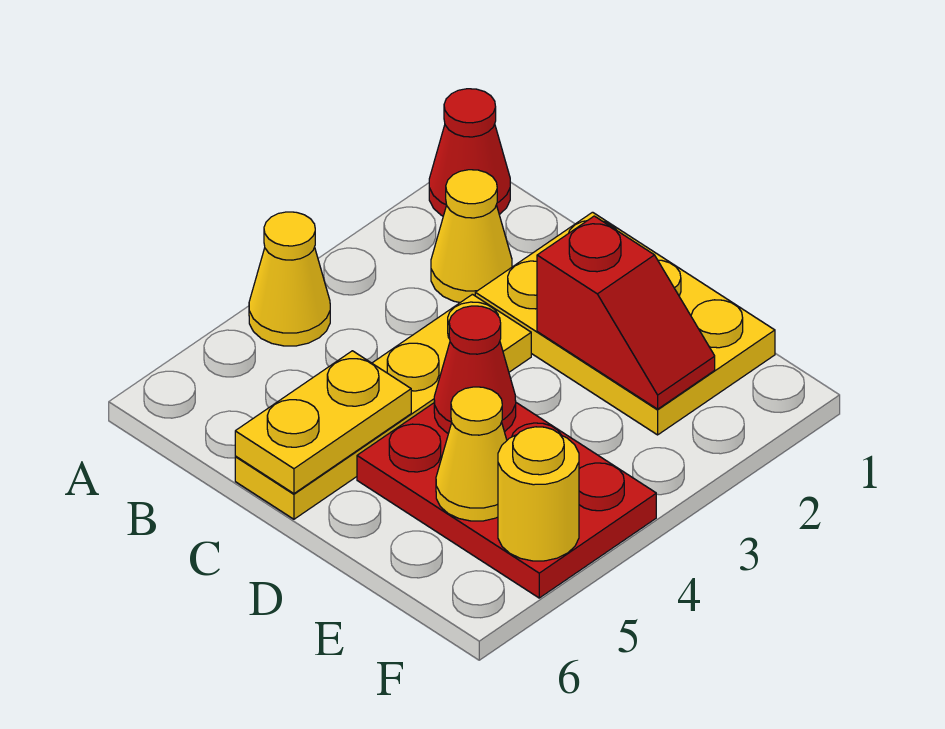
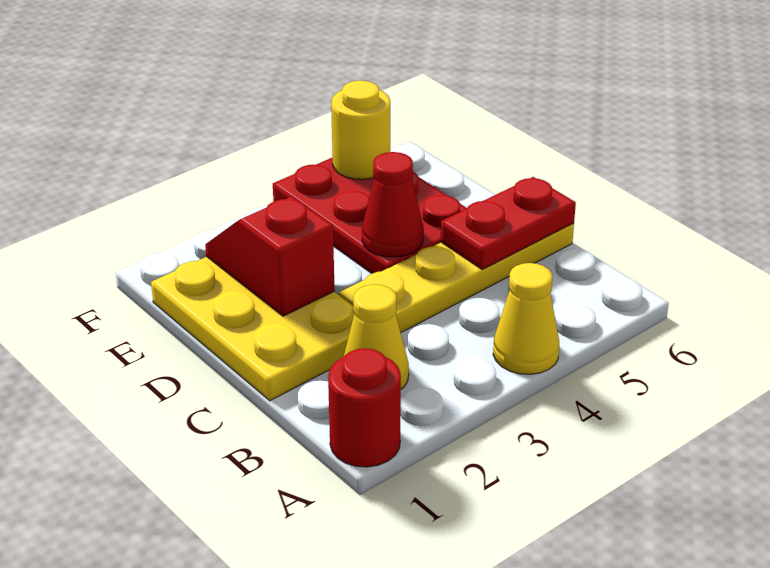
red 1x1 cone [429,89,510,216] -> red 1x1 round brick [328,348,401,467]
yellow 1x2 plate [235,351,411,493] -> red 1x2 plate [441,177,576,269]
yellow 1x1 cone [436,387,507,521] -> none

